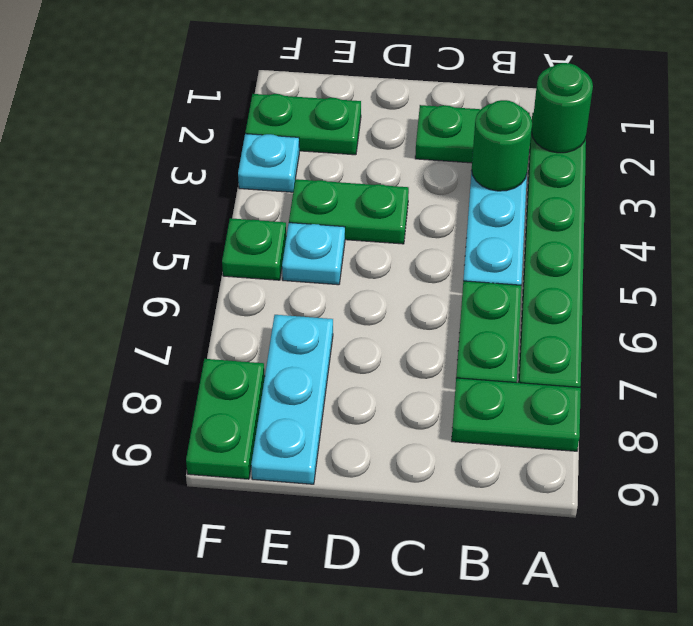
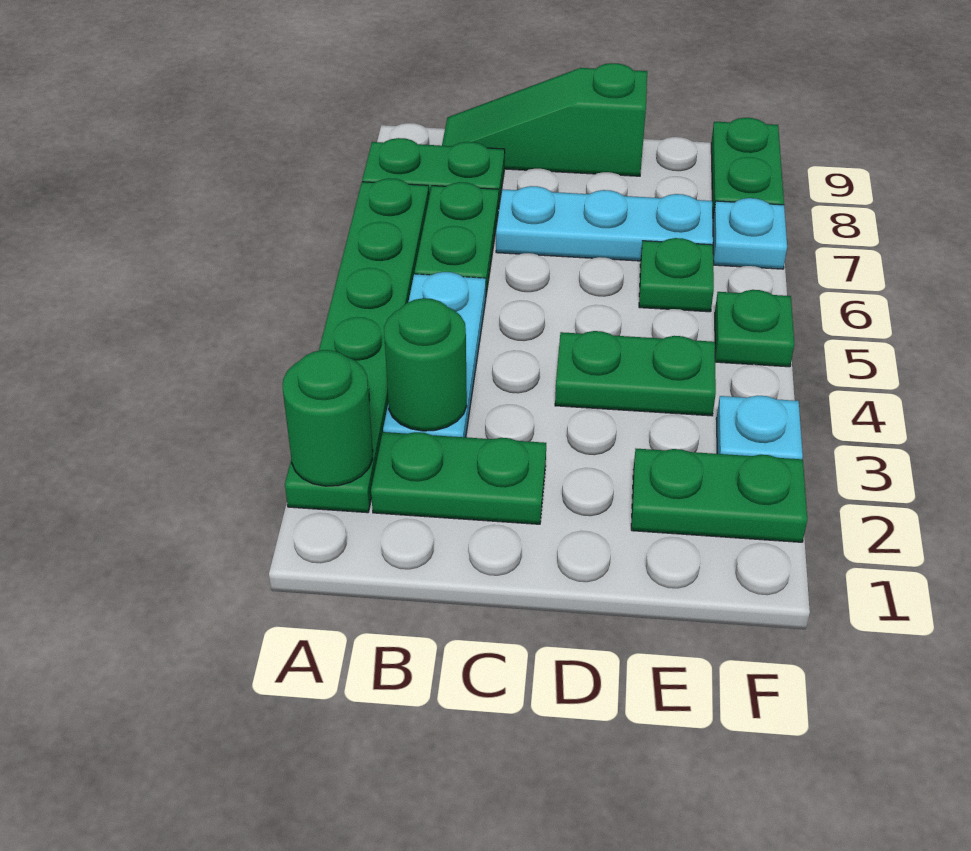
none -> green 1x3 slope [442,63,647,176]
cyan 1x1 plate [282,223,345,285] -> cyan 1x1 plate moved to [713,198,787,269]
none -> green 1x1 plate [639,238,714,312]
cyan 1x3 plate [251,315,333,484] -> cyan 1x3 plate turned to [496,186,713,261]

